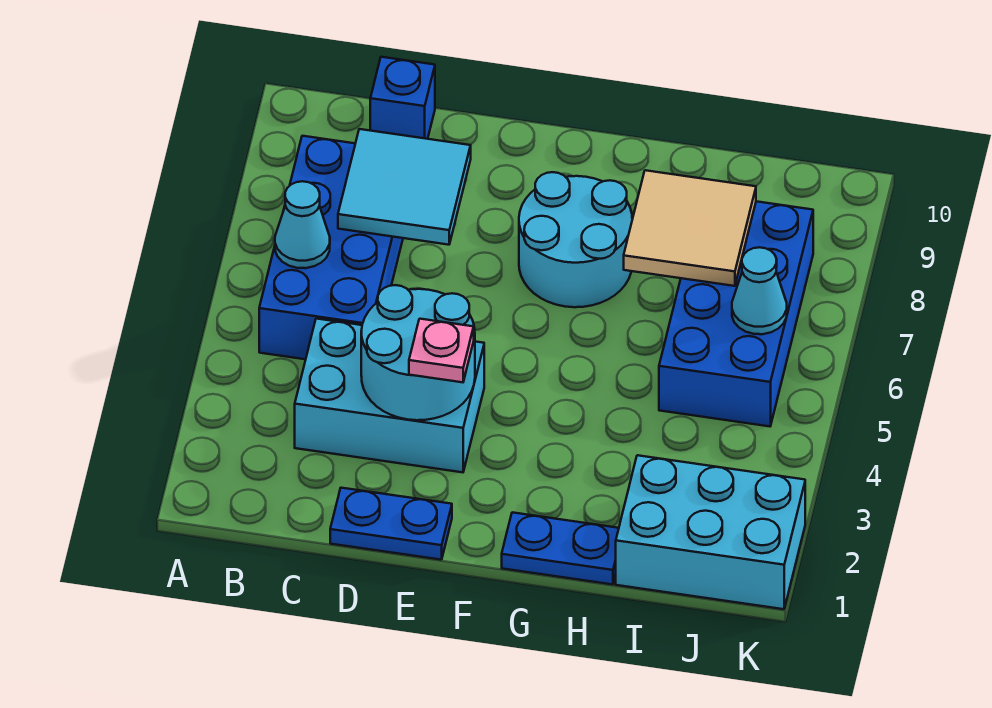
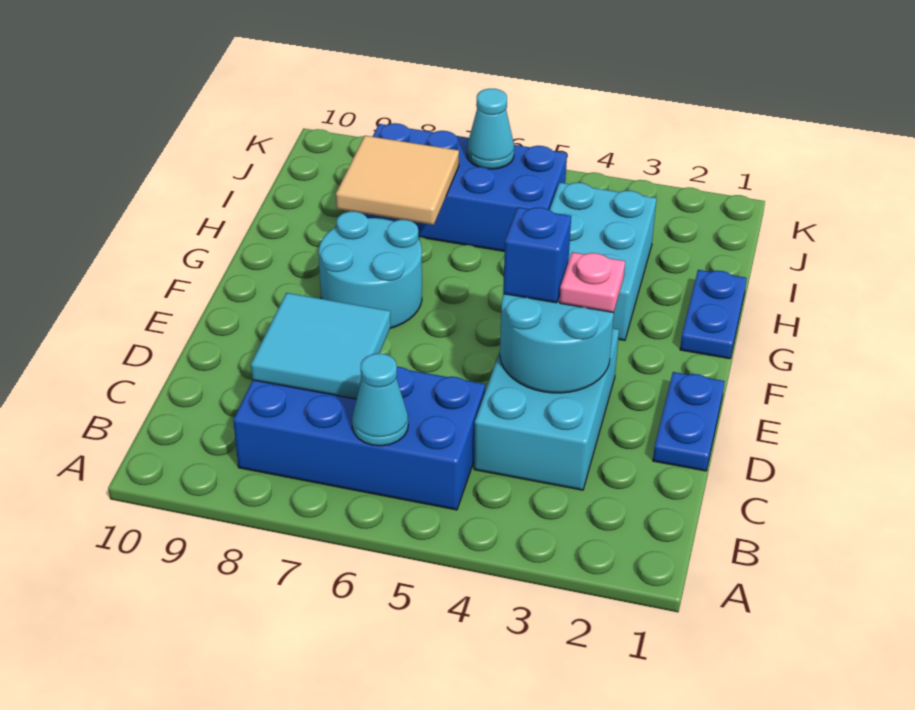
blue 1x1 brick [370,57,435,139] -> blue 1x1 brick moved to [503,207,571,303]
cyan 2x3 brick [616,455,805,609] -> cyan 2x3 brick moved to [550,183,657,340]

